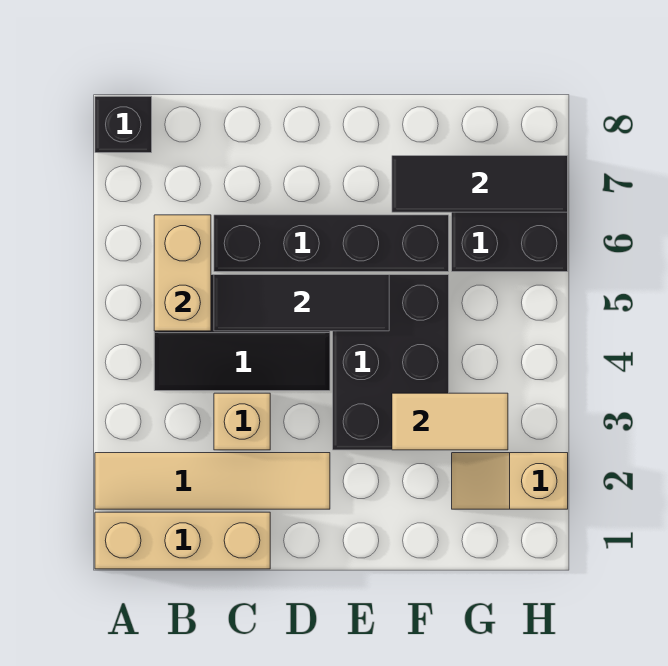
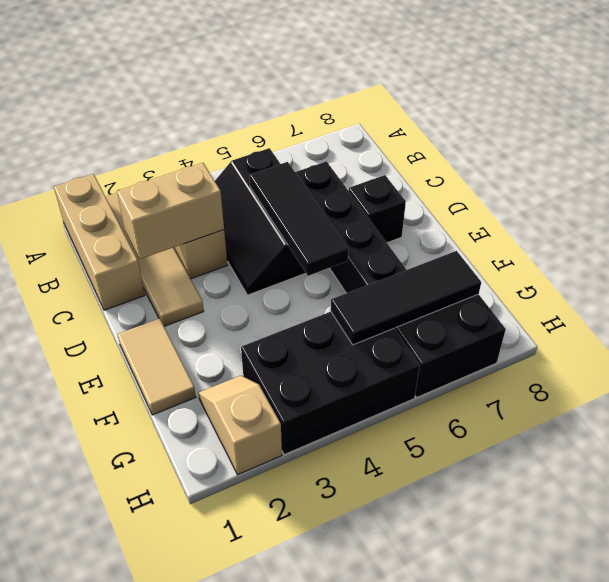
black 1x1 brick [95,96,152,153] -> black 1x1 brick moved to [348,175,406,243]
tan 1x2 brick [154,215,211,331] -> tan 1x2 brick moved to [117,163,224,259]
black 2x3 brick [333,275,449,450] -> black 2x3 brick moved to [241,312,420,455]
tan 1x2 tile [392,393,508,450] -> tan 1x2 tile moved to [117,318,196,415]
black 1x3 tile [392,156,568,212] -> black 1x3 tile turned to [331,251,481,345]

